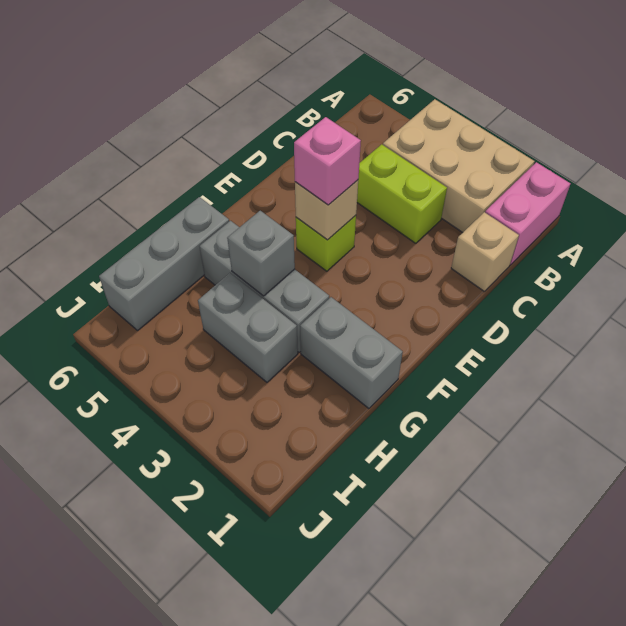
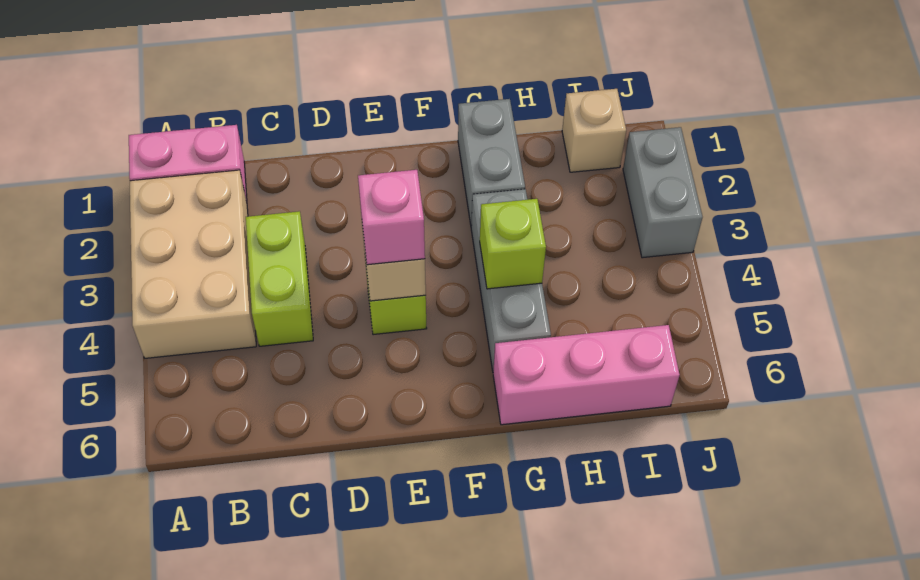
tan 1x1 brick [451,212,519,292] -> tan 1x1 brick moved to [562,89,626,172]
grey 1x1 brick [227,211,295,296] -> lime 1x1 brick [480,199,546,289]
grey 1x3 brick [99,197,229,330] -> pink 1x3 brick [493,325,680,425]
grey 1x2 brick [198,273,298,382] -> grey 1x2 brick moved to [623,127,702,258]

